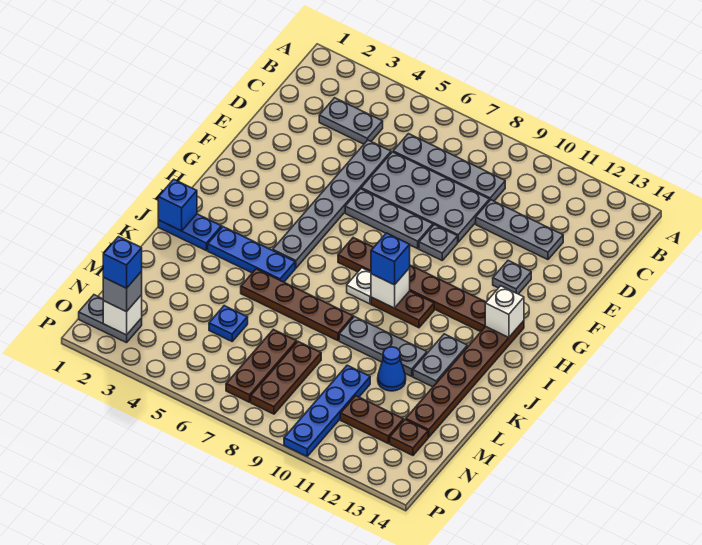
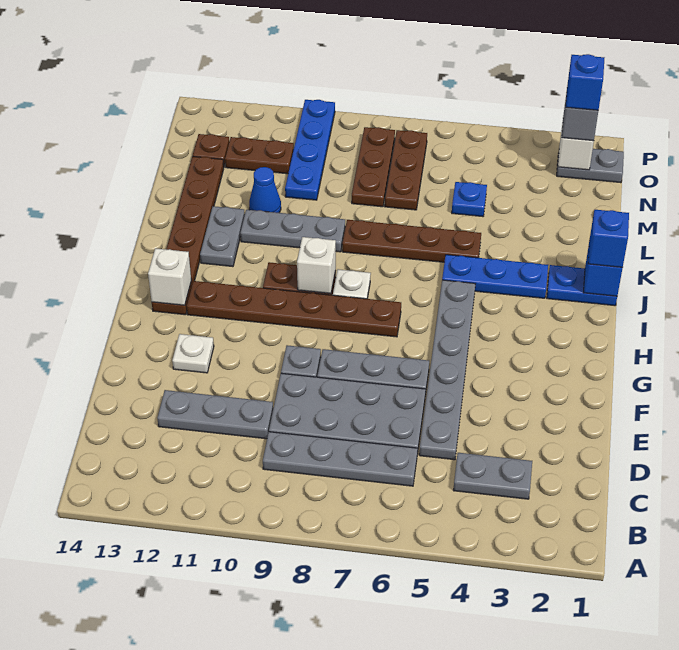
grey 1x1 plate [493,261,531,294] -> white 1x1 plate [172,334,214,373]
blue 1x1 brick [371,233,410,285] -> blue 1x1 brick moved to [588,210,629,267]

